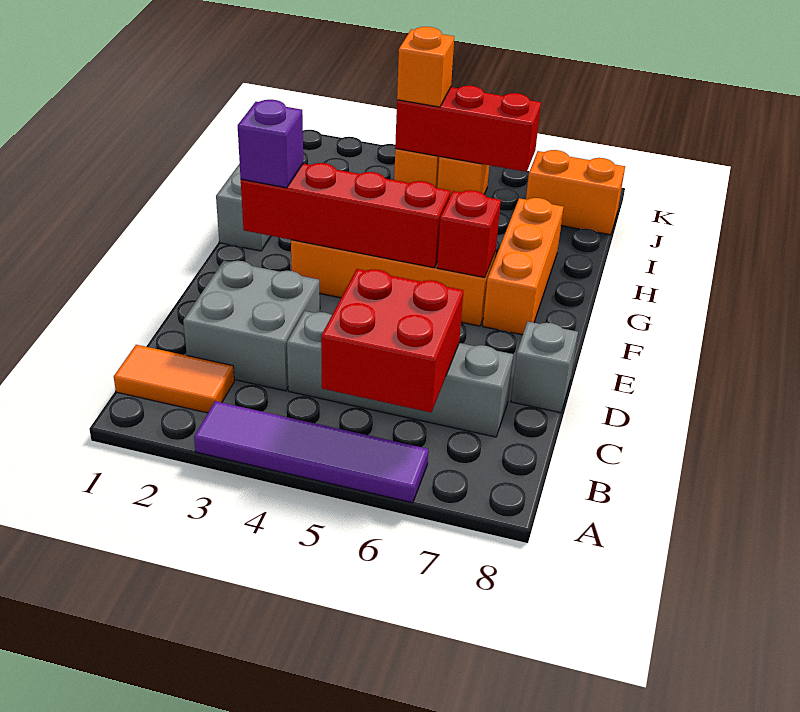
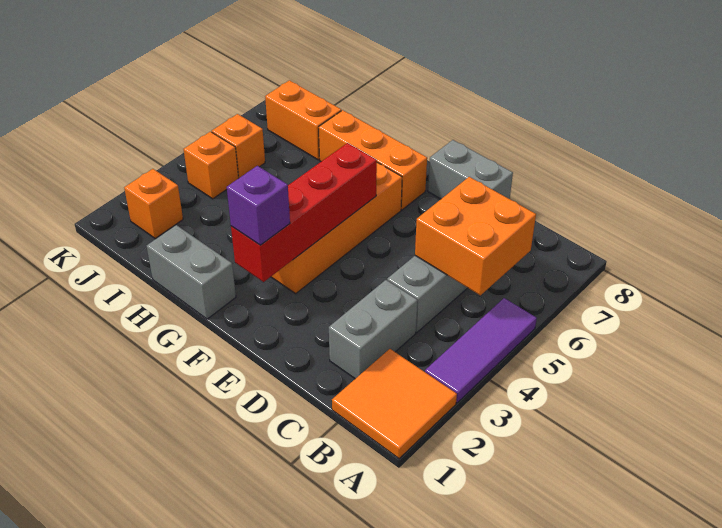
purple 1x4 tile [194,401,428,503] -> purple 1x3 tile [425,298,537,403]
orange 1x2 tile [114,345,234,413] -> orange 2x2 tile [332,349,457,459]
red 2x2 brick [321,269,464,412] -> orange 2x2 brick [415,177,536,295]
grey 2x2 brick [183,260,320,391] -> grey 1x2 brick [329,280,417,379]
grey 1x1 brick [511,322,578,413] -> grey 1x2 brick [428,140,513,199]
red 1x1 brick [437,190,501,278] -> none
red 1x3 brick [395,86,541,172] -> none
orange 1x1 brick [397,27,454,107] -> orange 1x1 brick moved to [124,169,183,238]
orange 1x2 brick [526,150,625,235] -> orange 1x2 brick turned to [265,80,341,160]

